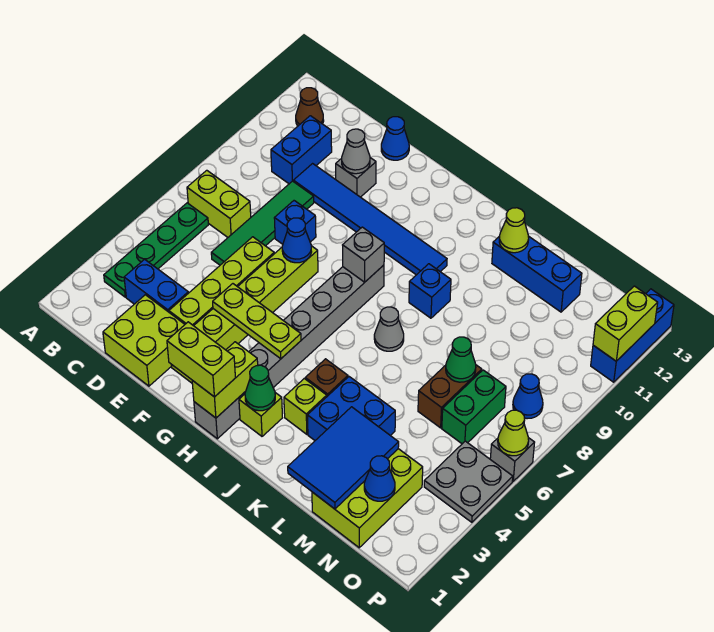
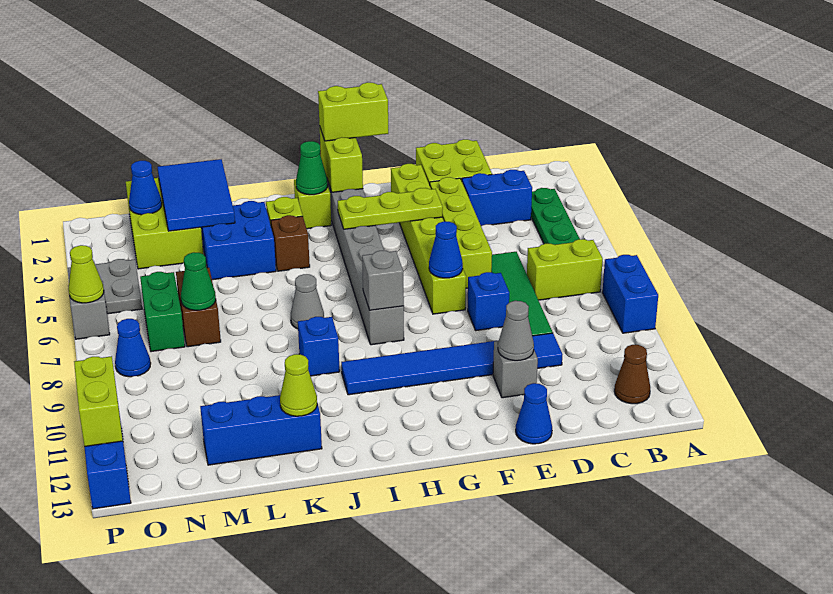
blue 1x2 brick [271,116,332,184] -> blue 1x2 brick moved to [602,255,658,333]

